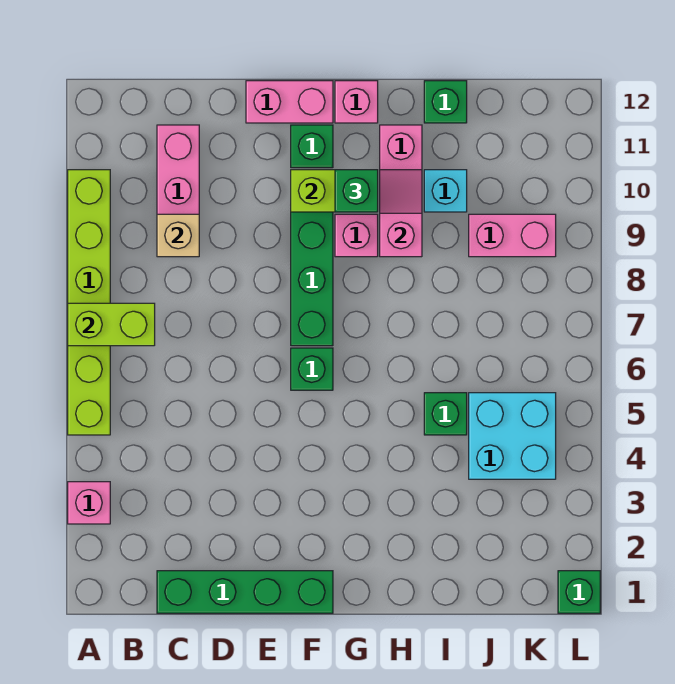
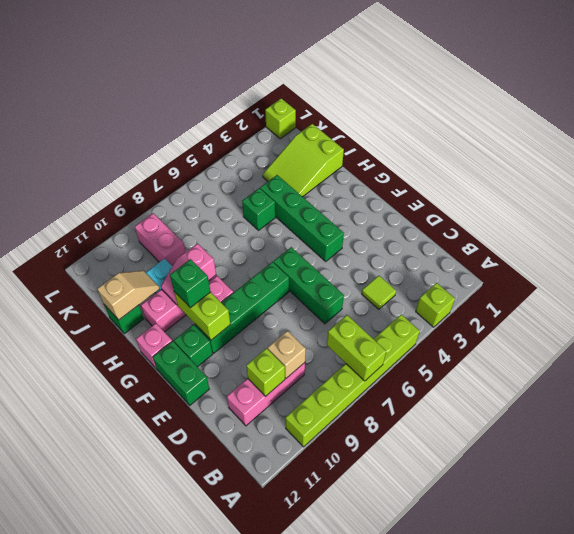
pink 1x1 brick [68,482,110,524] -> lime 1x1 brick [416,283,455,327]
green 1x4 brick [157,571,333,613] -> green 1x4 brick moved to [260,175,344,261]
none -> lime 1x1 tile [362,276,396,309]
none -> lime 1x1 brick [246,348,285,397]
pink 1x2 brick [246,81,333,123] -> green 1x2 brick [153,341,209,405]
green 1x1 brick [291,348,333,390] -> green 1x3 brick [274,247,344,324]
none -> lime 2x3 slope [263,124,344,197]
none -> tan 1x2 slope [97,270,159,320]
cyan 2x2 brick [469,393,556,479] -> none
green 1x1 brick [558,571,600,613] -> lime 1x1 brick [265,98,296,139]

